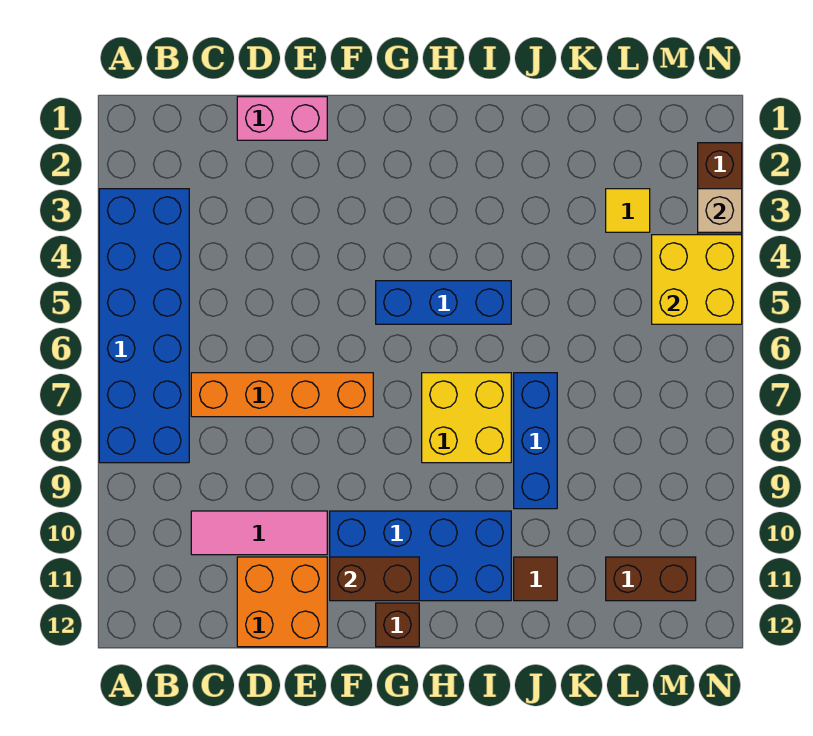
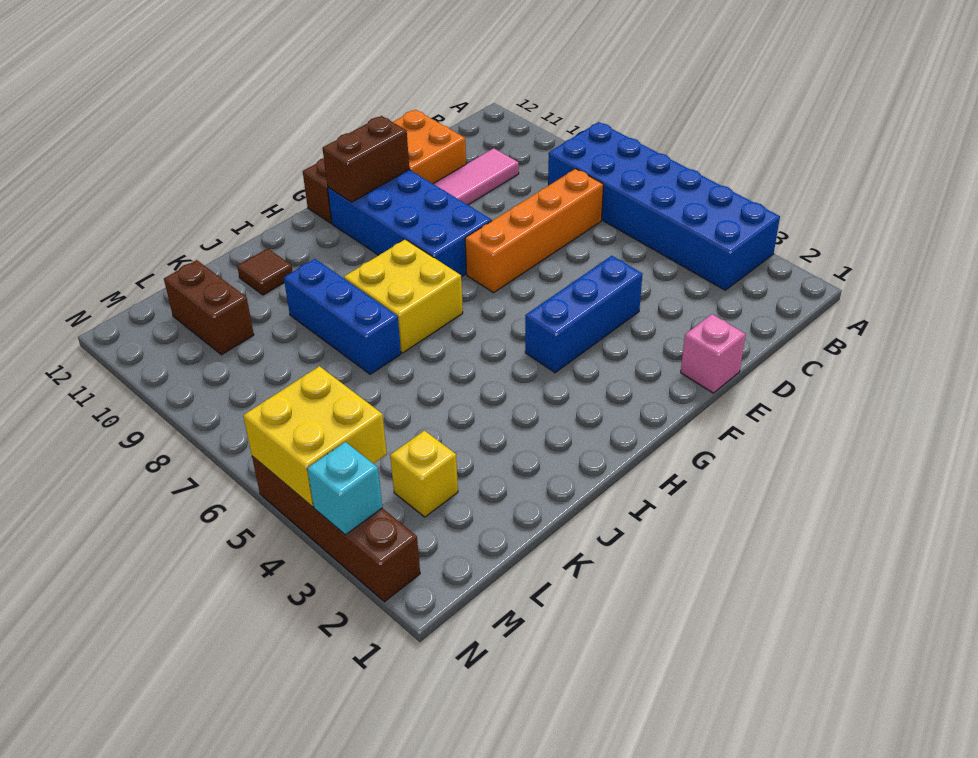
pink 1x2 brick [237,97,327,140] -> pink 1x1 brick [681,314,746,393]
blue 2x4 brick [330,511,511,601] -> blue 2x4 brick turned to [327,170,492,277]
blue 1x3 brick [376,281,511,324] -> blue 1x3 brick moved to [525,256,642,373]
yellow 1x1 tile [606,189,650,232] -> yellow 1x1 brick [390,431,458,517]
brown 1x2 brick [606,557,696,601] -> brown 1x2 brick turned to [164,260,254,355]
tan 1x1 brick [698,189,742,232] -> cyan 1x1 brick [307,442,382,535]

